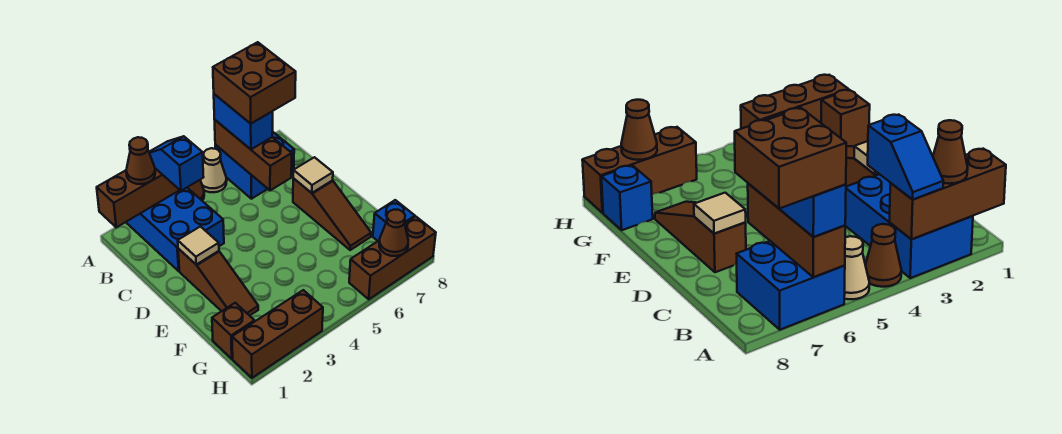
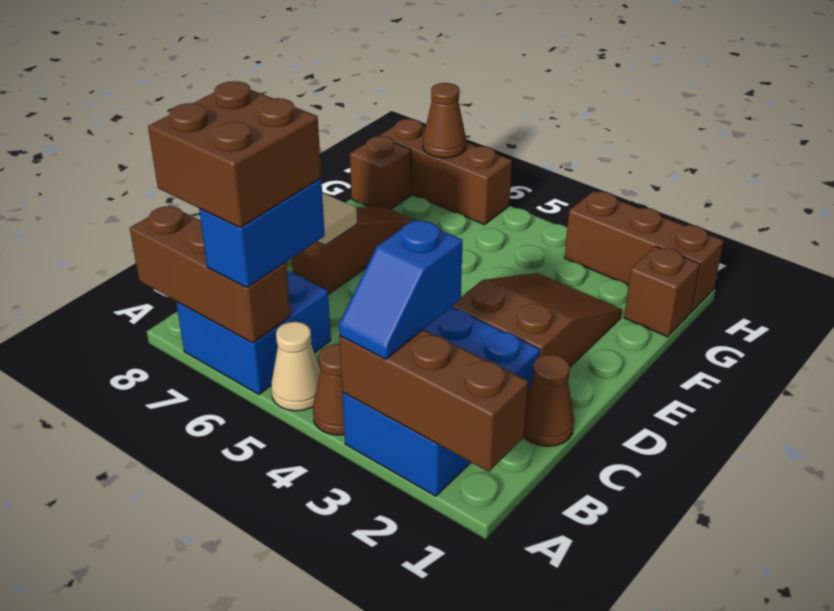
brown 1x1 cone [126,137,155,184] -> brown 1x1 cone moved to [524,354,574,446]
brown 1x3 brick [215,120,292,191] -> brown 1x3 brick turned to [130,205,291,343]
brown 1x3 slope [178,249,258,316] -> brown 2x3 slope [452,273,622,367]
tan 1x1 tile [178,227,219,264] -> none
blue 1x1 brick [373,200,415,241] -> brown 1x1 brick [350,136,411,209]

